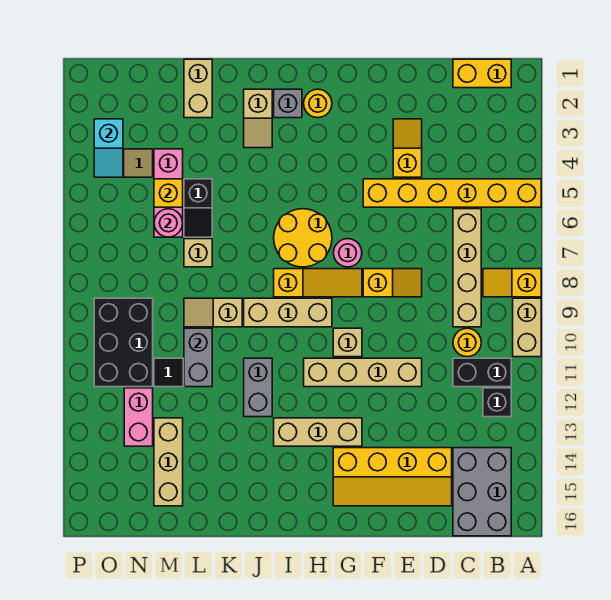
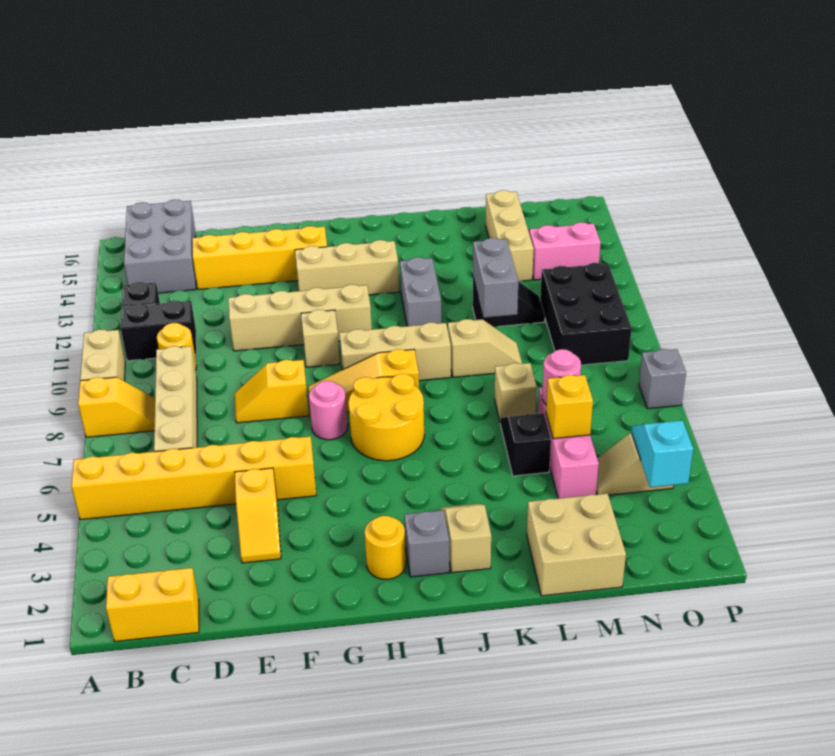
tan 1x2 brick [184,59,212,118] -> tan 2x2 brick [527,494,626,596]
pink 1x2 brick [124,388,153,446] -> pink 1x2 brick turned to [529,222,601,280]
none -> grey 1x1 brick [639,349,686,409]

